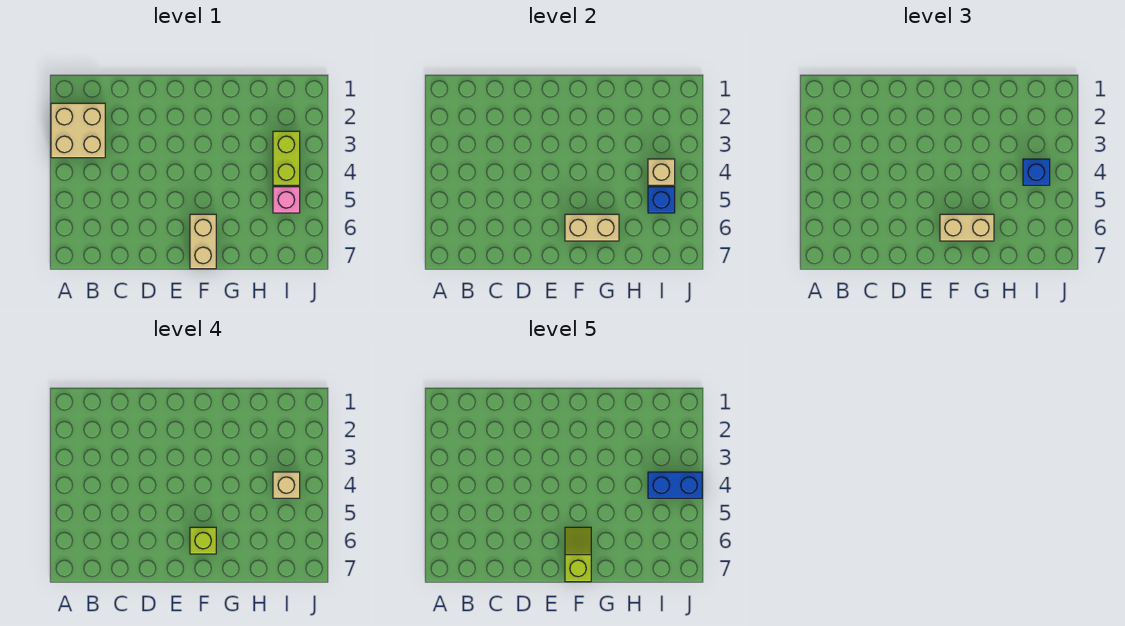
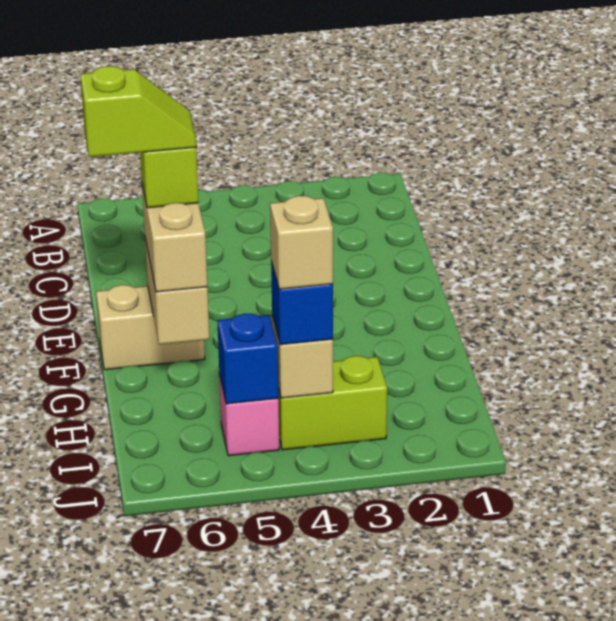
tan 2x2 brick [51,103,105,158] -> none
blue 1x2 brick [648,472,702,498] -> none

